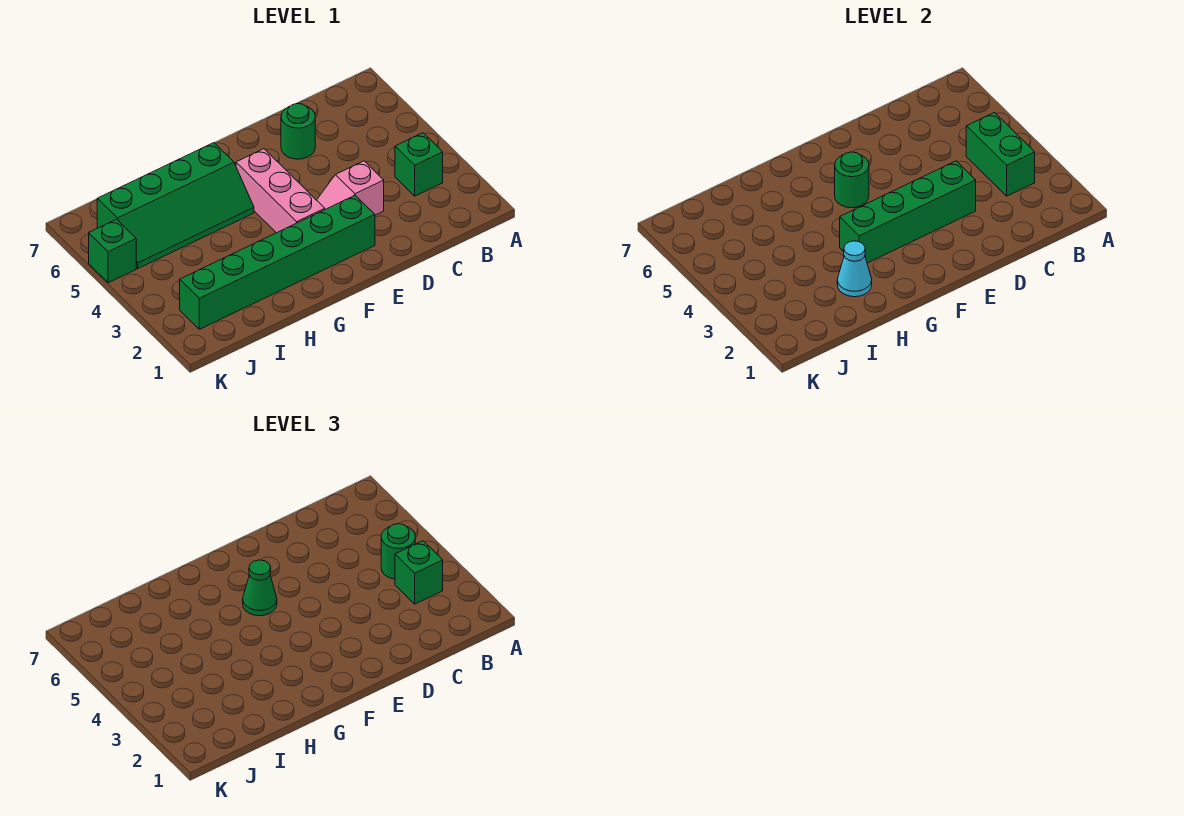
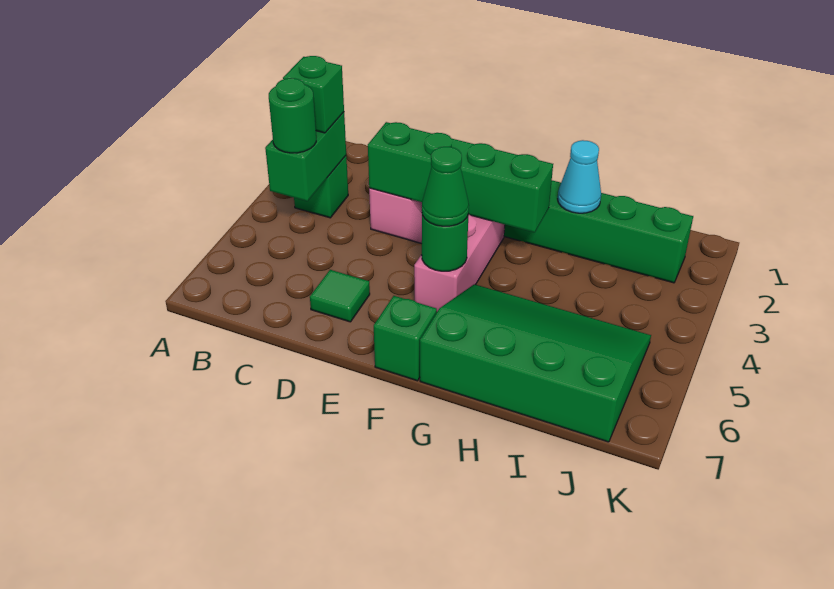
green 1x1 round brick [281,104,315,159] -> green 1x1 tile [310,270,370,322]
green 2x4 slope [97,143,254,268] -> green 3x4 slope [420,284,651,442]
green 1x1 brick [89,219,136,283] -> green 1x1 brick moved to [374,296,437,381]

